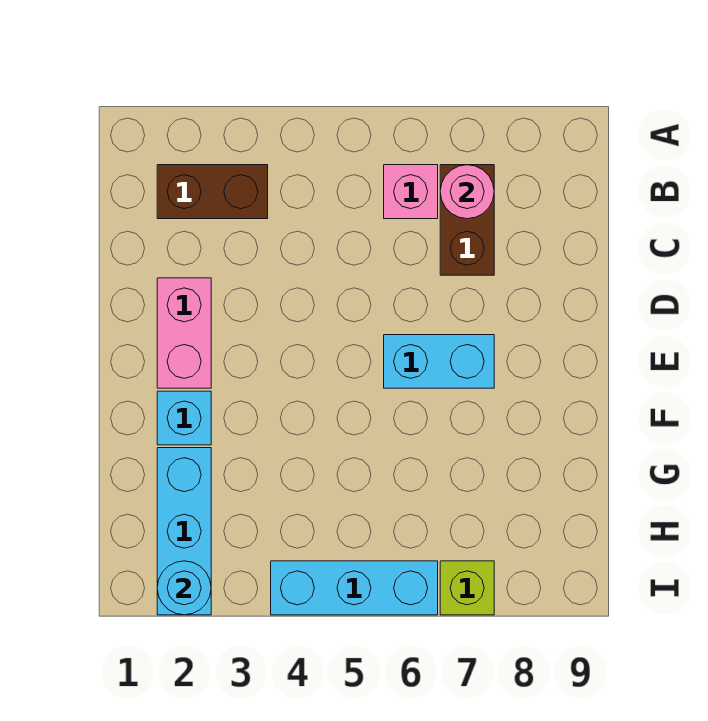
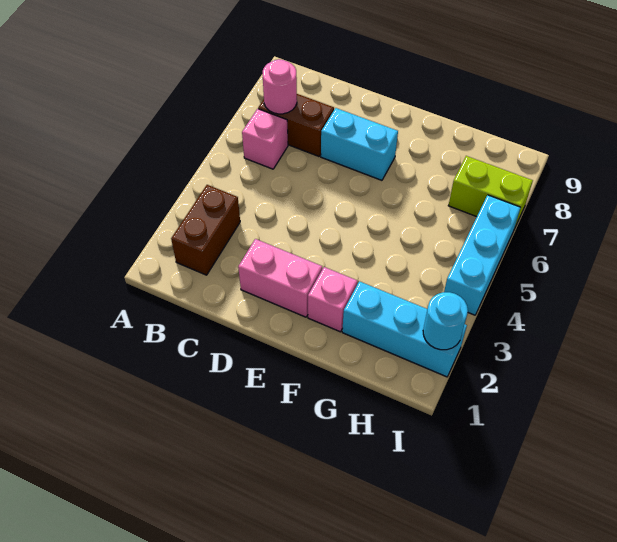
cyan 1x2 brick [384,335,494,388] -> cyan 1x2 brick turned to [321,108,398,180]
cyan 1x1 brick [157,391,211,445] -> pink 1x1 brick [308,267,357,332]
lime 1x1 brick [440,561,494,615] -> lime 1x2 brick [448,156,533,229]

